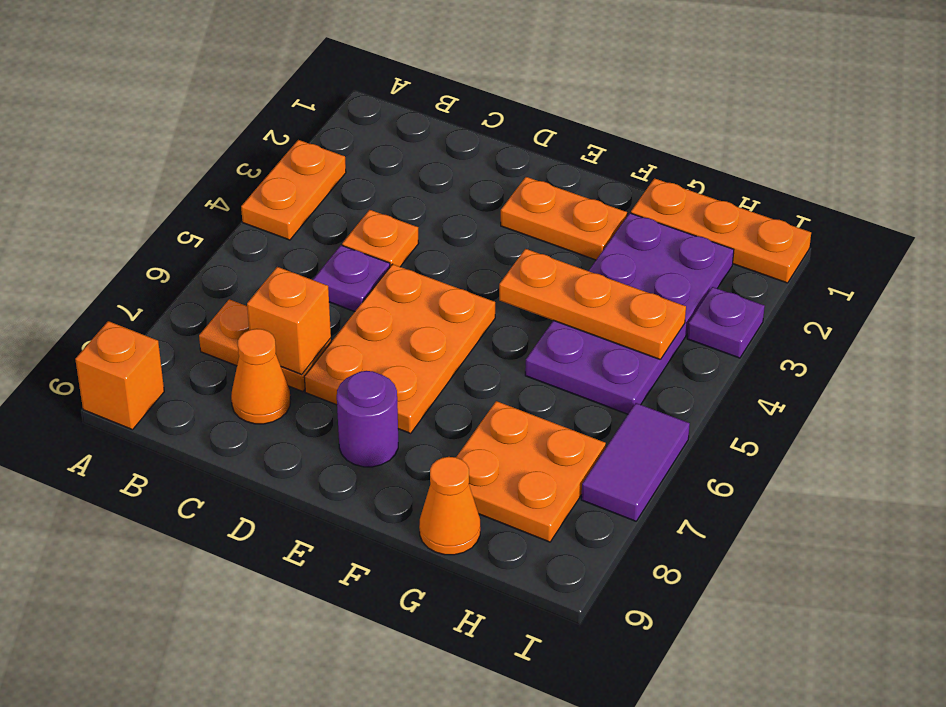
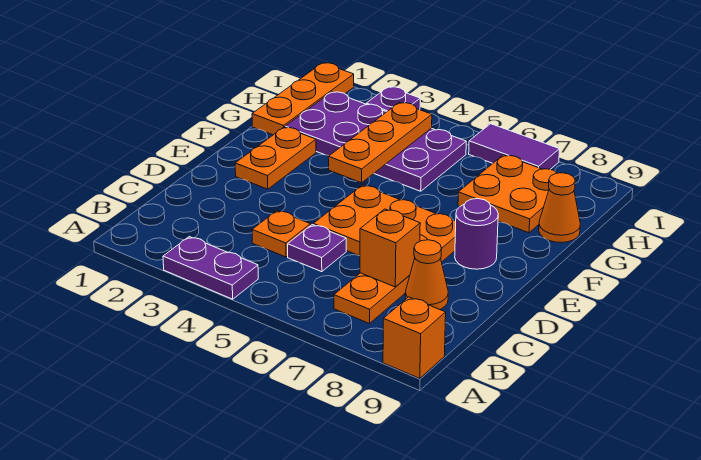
orange 1x2 plate [241,140,346,240] -> purple 1x2 plate [163,237,258,299]

